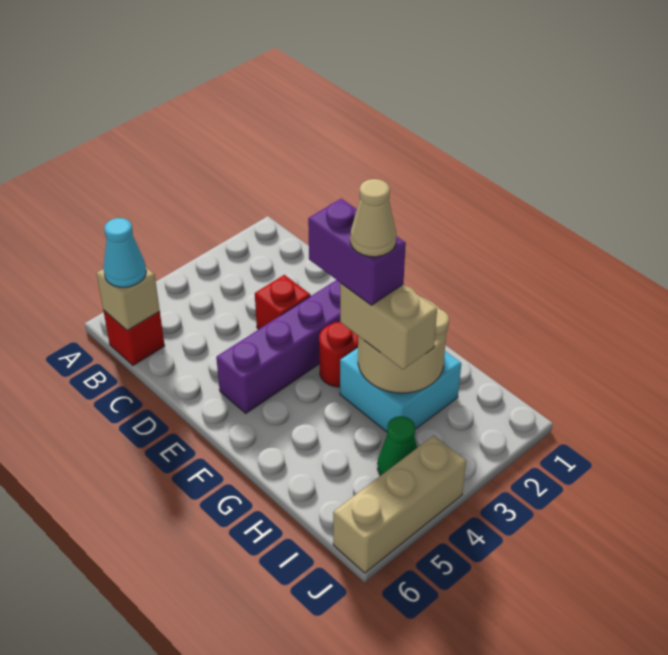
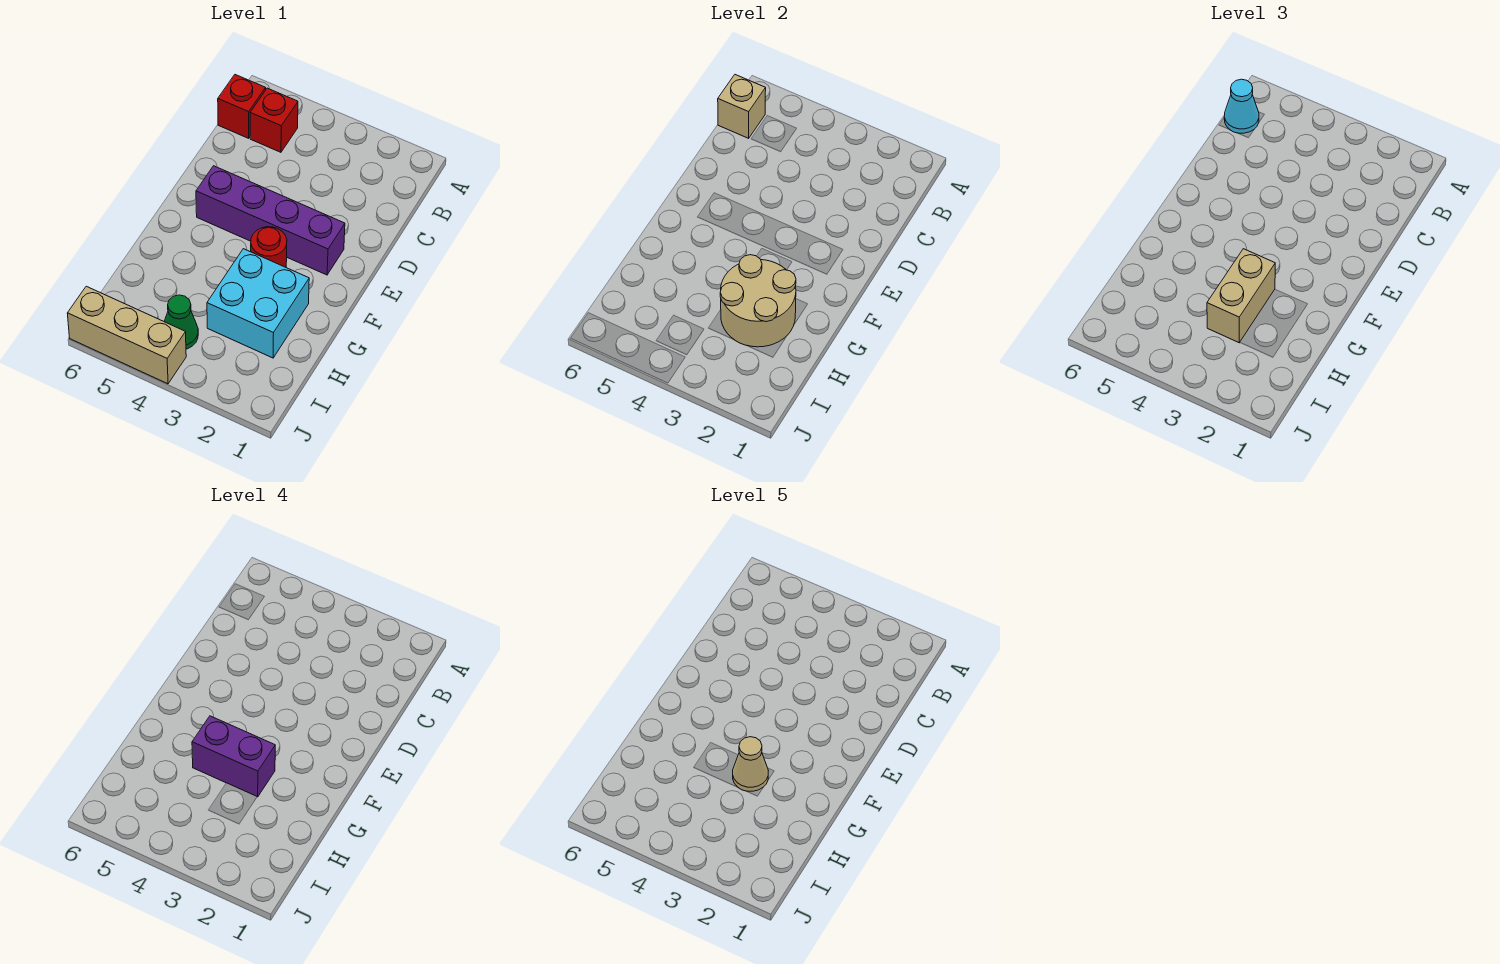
red 1x1 brick [255,275,311,329] -> red 1x1 brick moved to [250,88,298,152]
purple 1x2 brick [308,199,406,305] -> purple 1x2 brick turned to [192,716,275,797]

